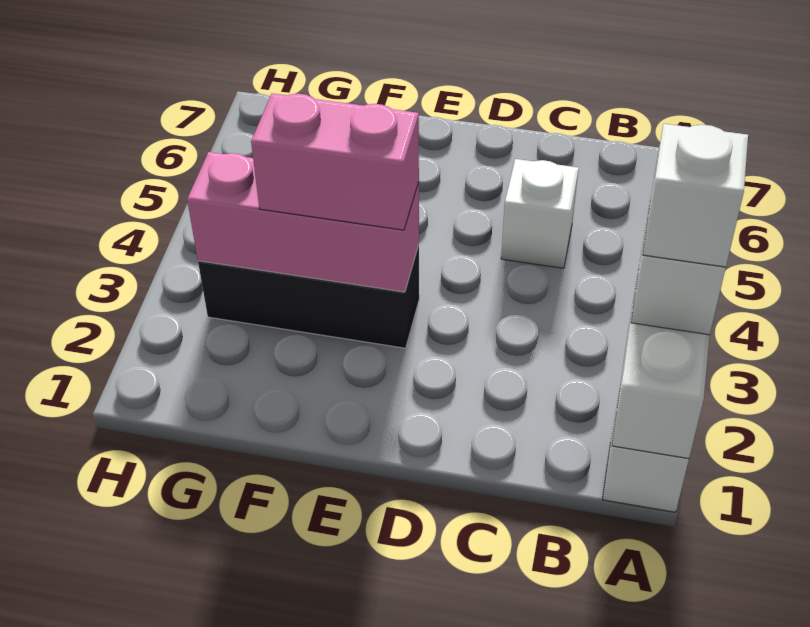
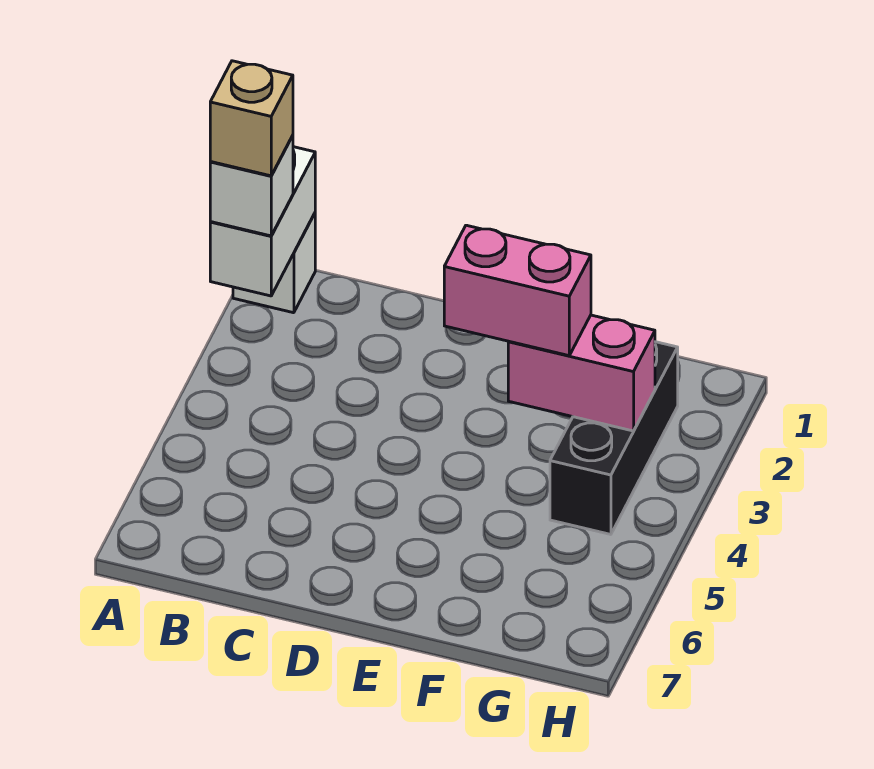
white 1x1 brick [643,124,748,267] -> tan 1x1 brick [210,61,293,176]
white 1x1 brick [501,159,579,268] -> none
black 1x3 brick [198,245,419,348] -> black 1x3 brick turned to [550,342,678,534]
pink 1x3 brick [187,152,419,292] -> pink 1x2 brick [508,315,655,431]

